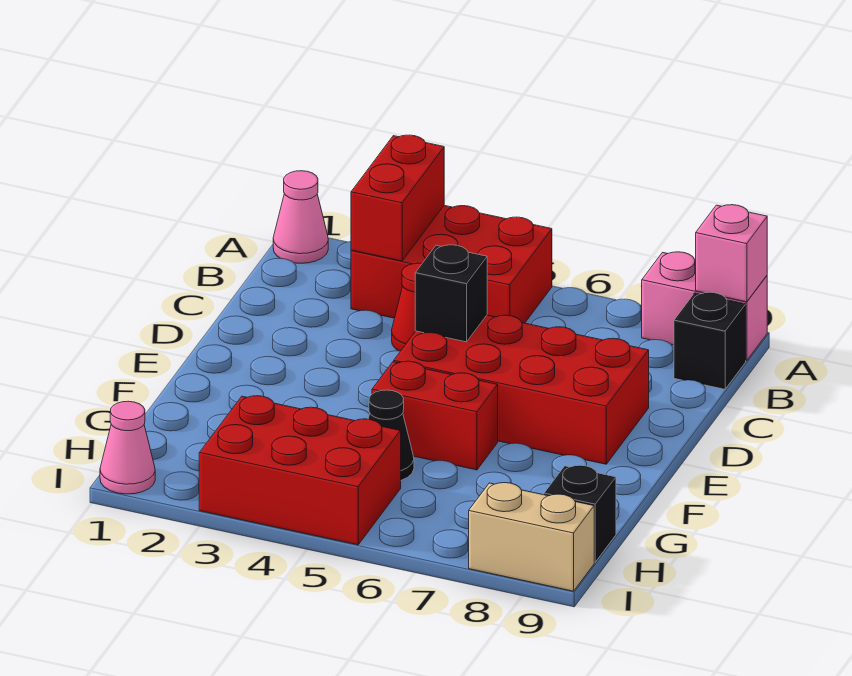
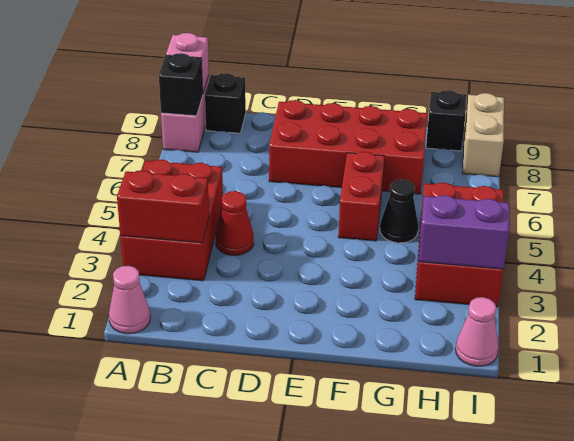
red 2x4 brick [394,315,649,464] -> red 2x4 brick turned to [269,100,427,194]
black 1x1 brick [415,245,487,342] -> black 1x1 brick moved to [159,53,203,116]
none -> purple 1x2 brick [418,195,509,269]

